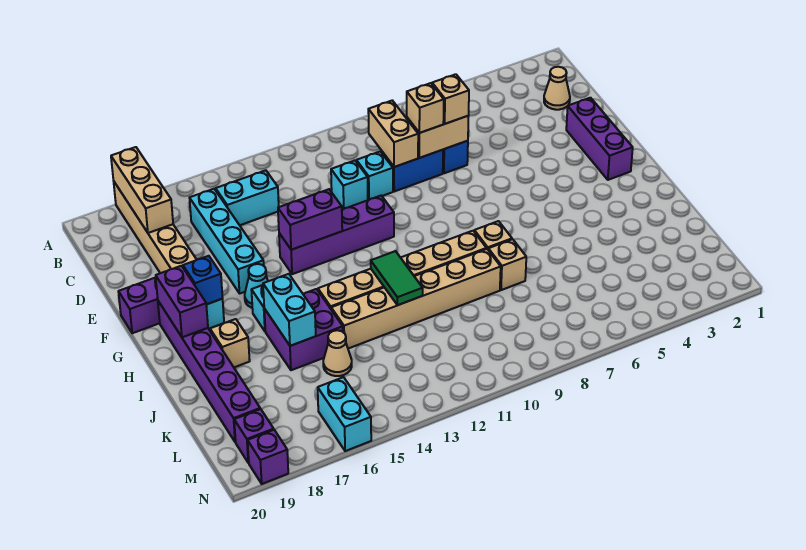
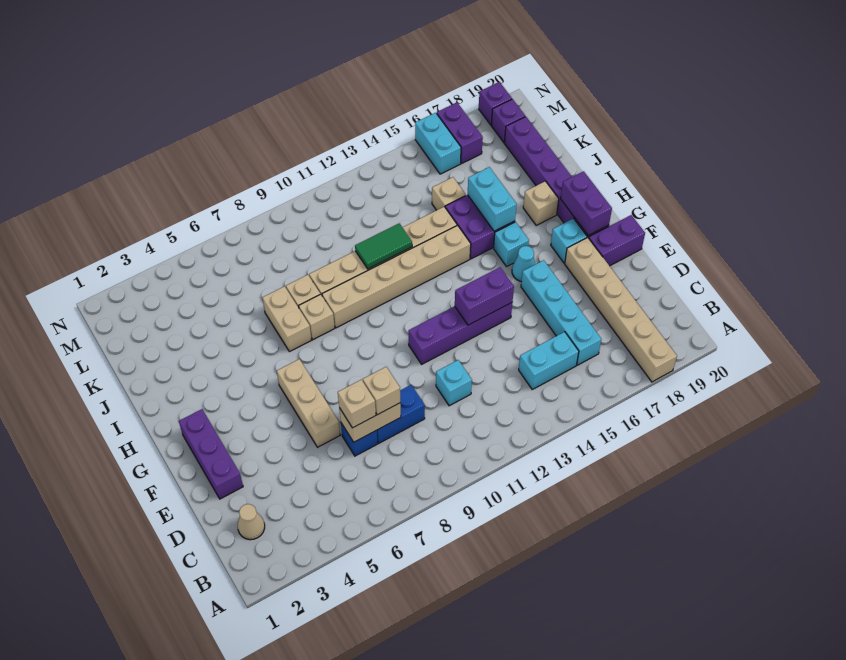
tan 1x3 brick [111,147,173,233] -> tan 1x3 brick moved to [277,359,340,447]
tan 1x2 brick [368,101,418,167] -> tan 1x2 brick moved to [262,286,311,352]
cyan 1x1 brick [356,151,393,200] -> none
blue 1x1 brick [183,256,223,304] -> none
green 1x2 tile [371,251,423,305] -> green 1x2 tile turned to [355,223,412,269]
tan 1x1 cone [323,330,352,376] -> tan 1x1 brick [432,177,466,210]
none -> purple 1x2 brick [437,102,483,163]

